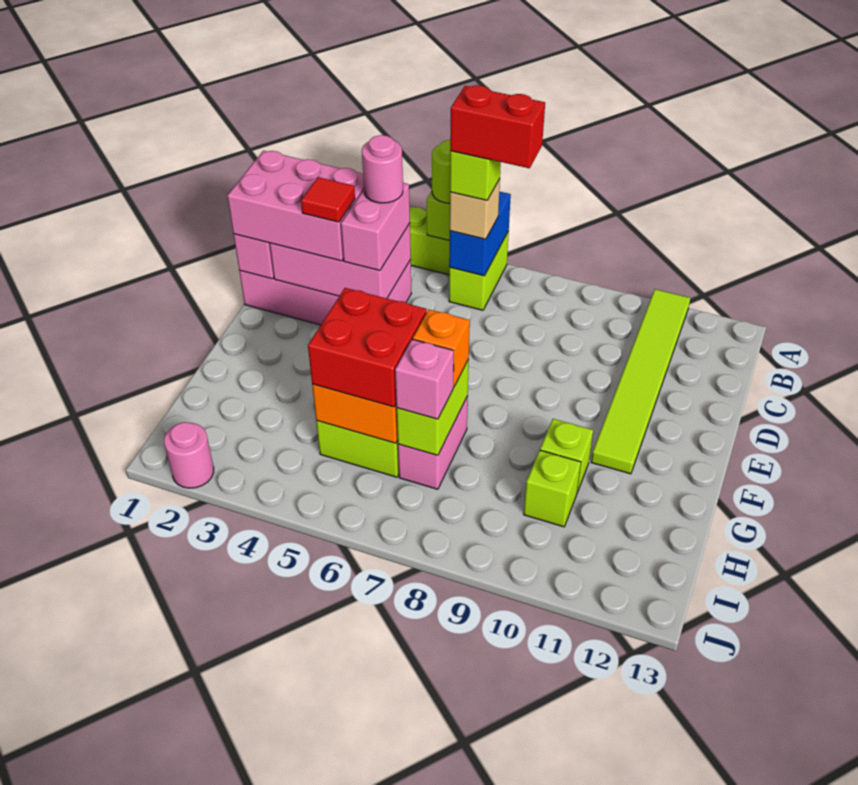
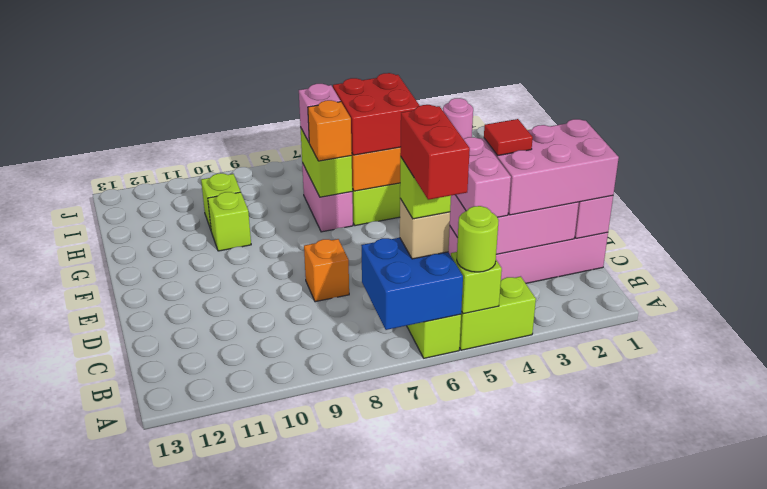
blue 1x2 brick [449,191,511,276] -> blue 2x2 brick [361,238,463,330]
lime 1x6 tile [591,289,690,474] -> none
red 1x2 brick [450,85,545,168] -> red 1x2 brick turned to [400,105,470,200]
pink 1x1 round brick [362,135,403,203] -> none
none -> orange 1x1 brick [304,239,349,302]

